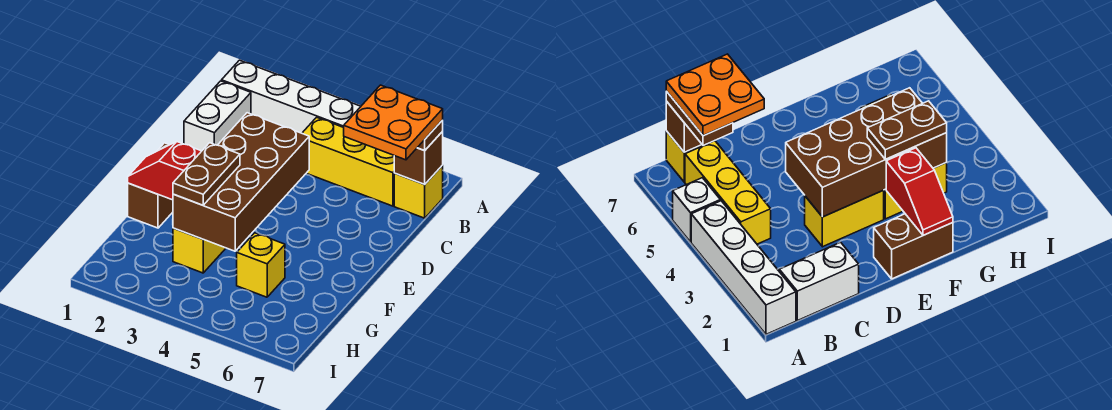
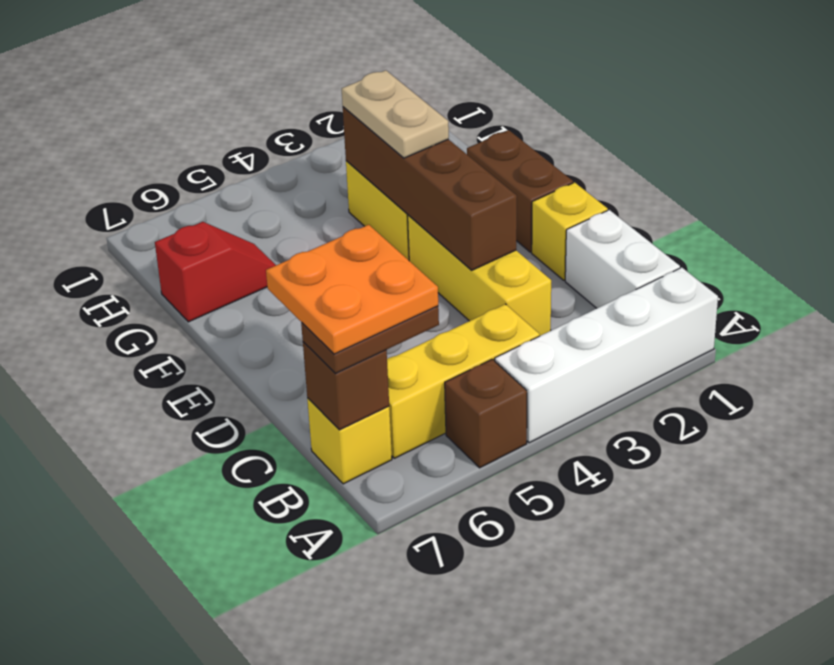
white 1x1 brick [673,178,720,242] -> brown 1x1 brick [445,359,527,468]
yellow 1x2 brick [805,190,884,247] -> yellow 1x3 brick [408,215,551,336]
brown 2x4 brick [173,113,309,251] -> brown 1x4 brick [343,107,517,270]
red 1x2 slope [128,142,201,200] -> red 1x2 slope moved to [155,222,276,322]
brown 1x2 plate [173,143,240,205] -> tan 1x2 plate [342,70,449,158]
yellow 1x1 brick [237,233,285,297] -> yellow 1x1 brick moved to [532,182,608,280]

